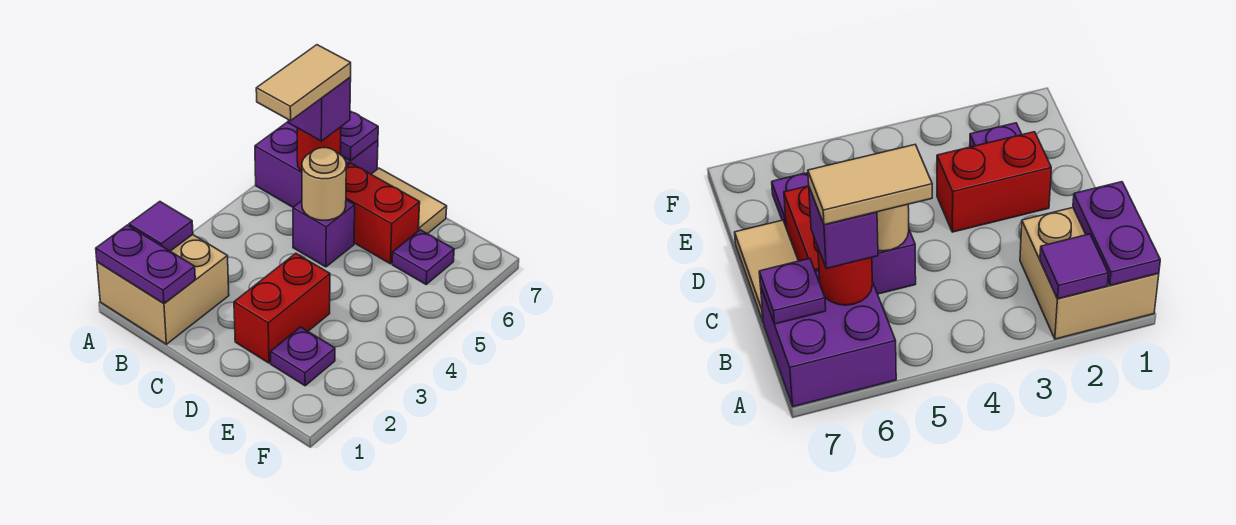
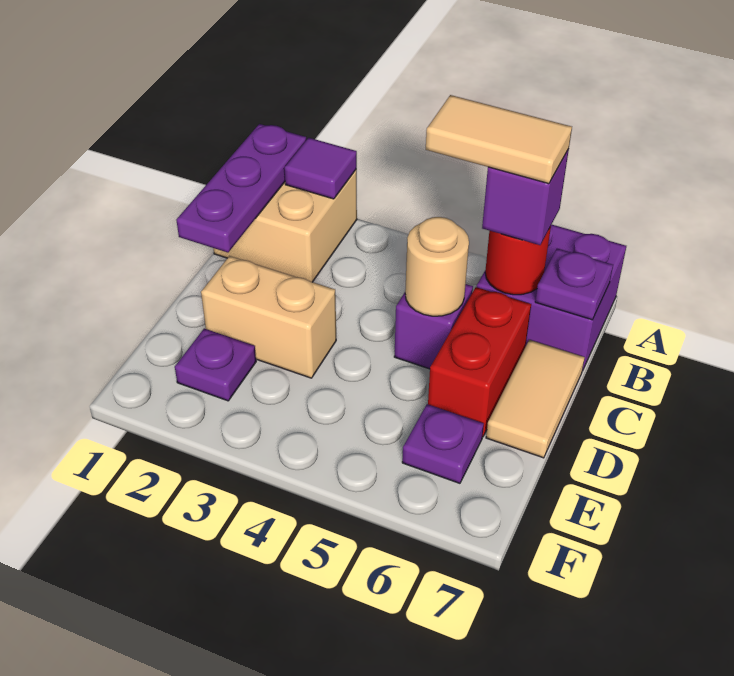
purple 1x2 plate [96,225,195,303] -> purple 1x3 plate [176,124,306,252]
red 1x2 brick [234,253,330,363] -> tan 1x2 brick [201,256,336,378]

